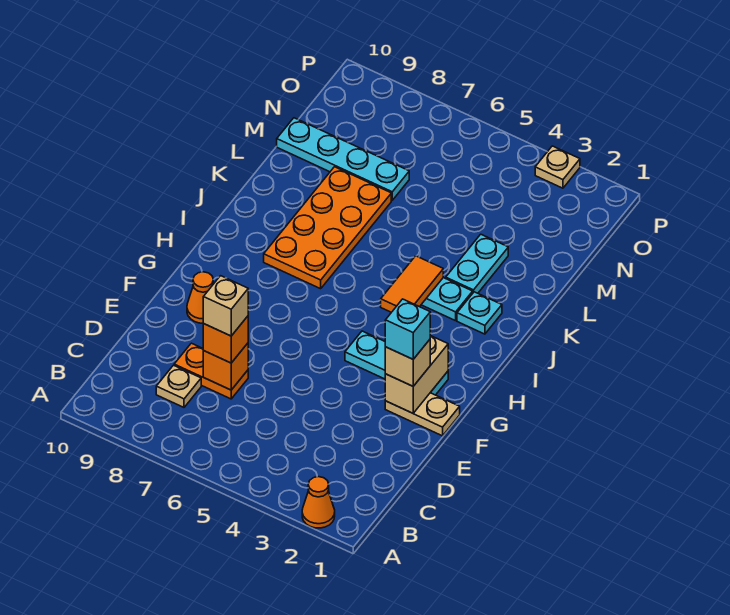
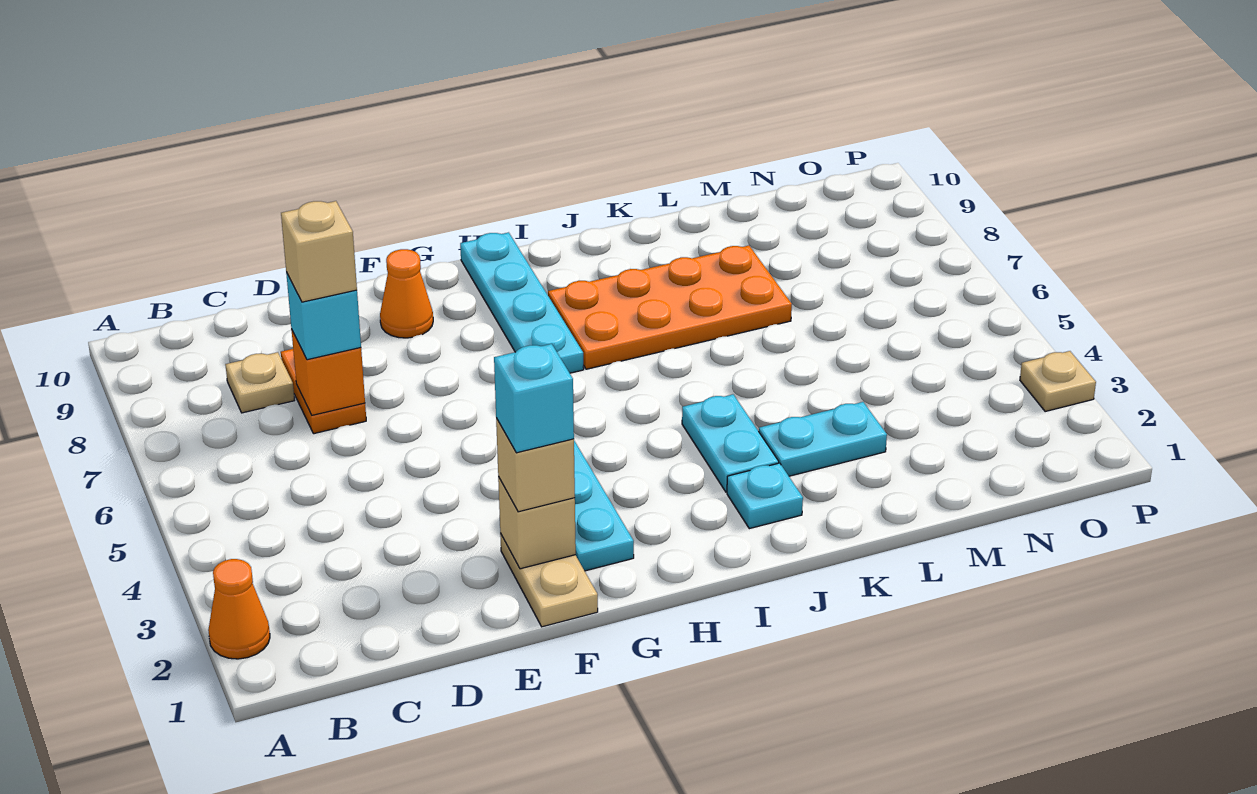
orange 1x1 brick [203,316,248,363] -> cyan 1x1 brick [286,272,361,360]
tan 1x2 brick [385,336,448,413] -> tan 1x1 brick [498,477,576,569]
orange 1x2 tile [381,256,443,312] -> none
cyan 1x4 plate [277,118,409,200] -> cyan 1x4 plate moved to [460,232,584,373]

